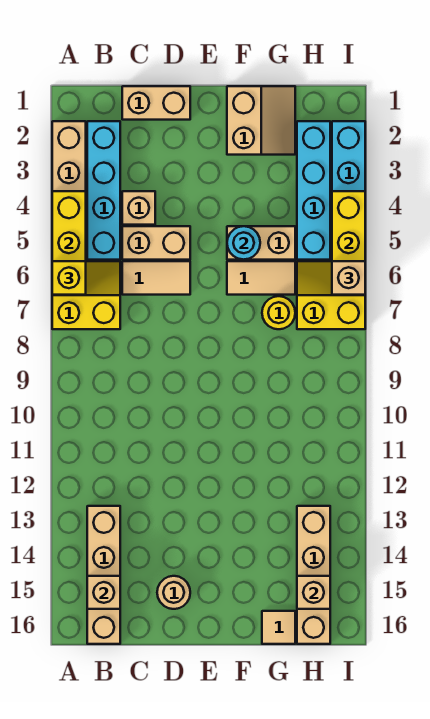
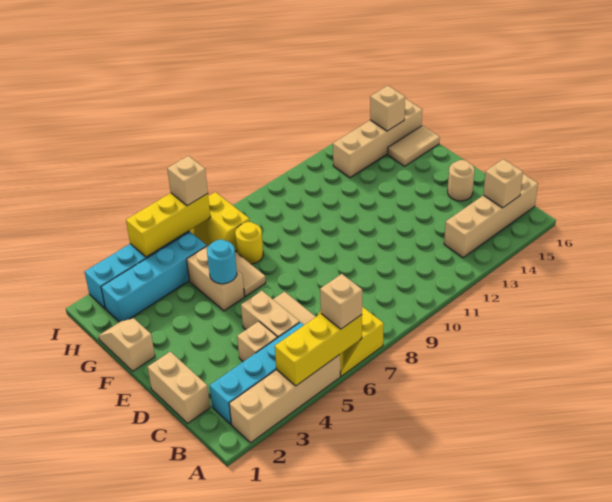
yellow 1x1 brick [52,261,86,295] -> tan 1x1 brick [320,274,362,329]
tan 2x2 slope [227,86,295,155] -> tan 1x2 slope [98,318,155,371]
tan 1x1 tile [262,611,295,644] -> tan 1x2 tile [388,126,440,166]

